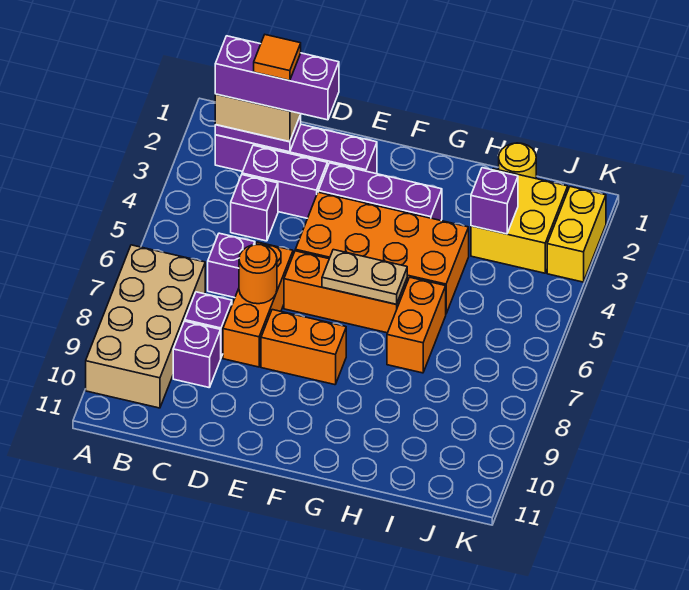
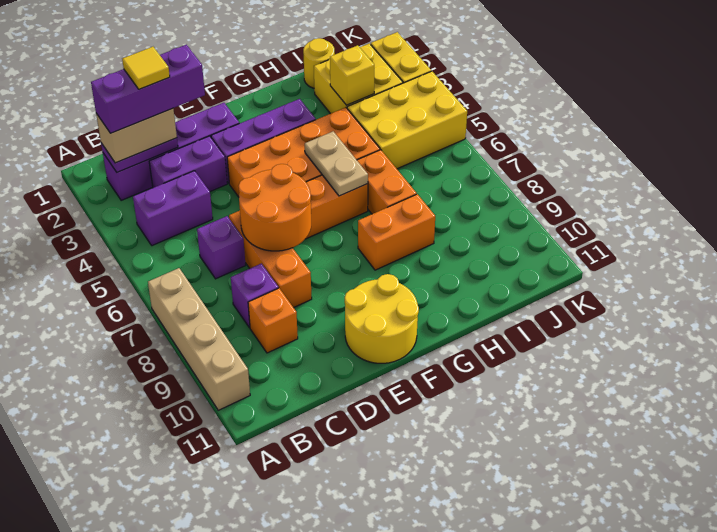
tan 2x4 brick [86,245,205,408] -> tan 1x4 brick [148,268,250,410]
orange 1x1 tile [254,35,301,81] -> yellow 1x1 tile [122,47,170,89]
purple 1x1 brick [231,175,278,241] -> purple 1x2 brick [133,171,213,246]
purple 1x1 brick [173,321,221,388] -> orange 1x1 brick [248,288,298,353]
orange 1x1 round brick [239,244,277,304] -> orange 2x2 round brick [238,164,311,251]
orange 1x2 brick [261,310,346,385] -> orange 1x2 brick moved to [358,194,435,270]
none -> yellow 2x2 round brick [345,274,419,363]
tan 1x2 plate [322,250,407,304] -> tan 1x2 plate turned to [305,131,368,196]
purple 1x1 brick [471,168,518,234] -> yellow 1x1 brick [330,45,374,105]
none -> yellow 2x3 brick [347,71,467,169]

